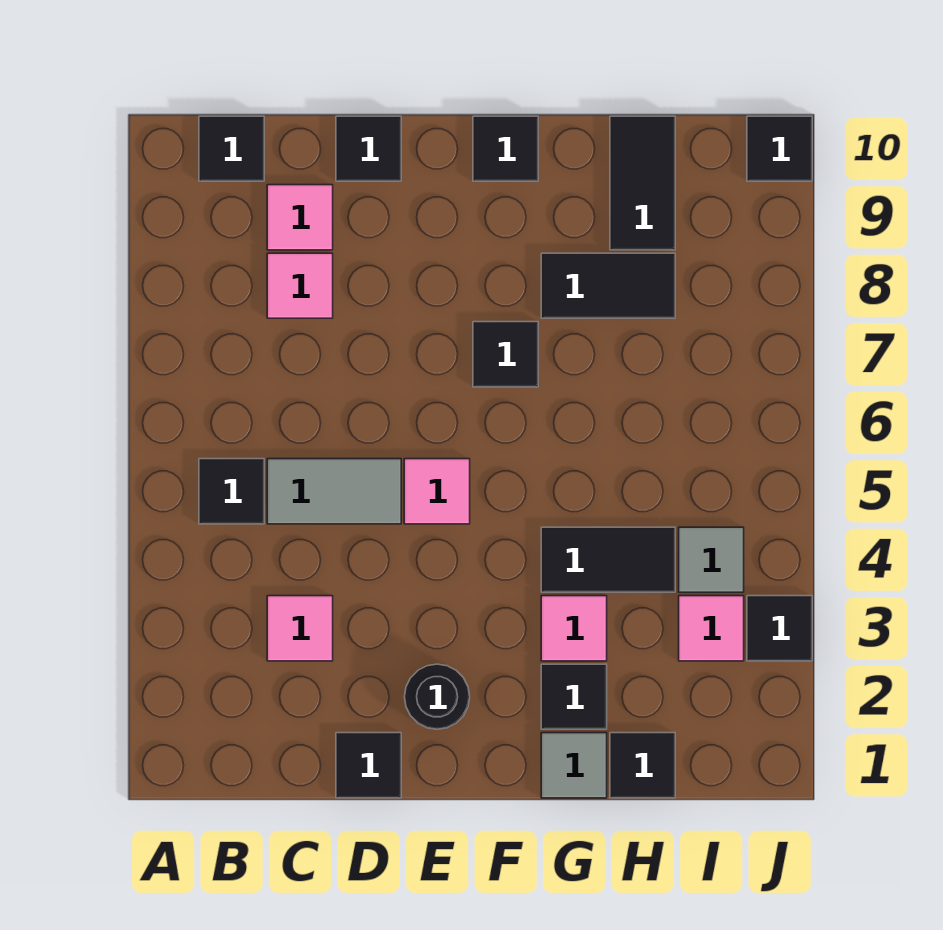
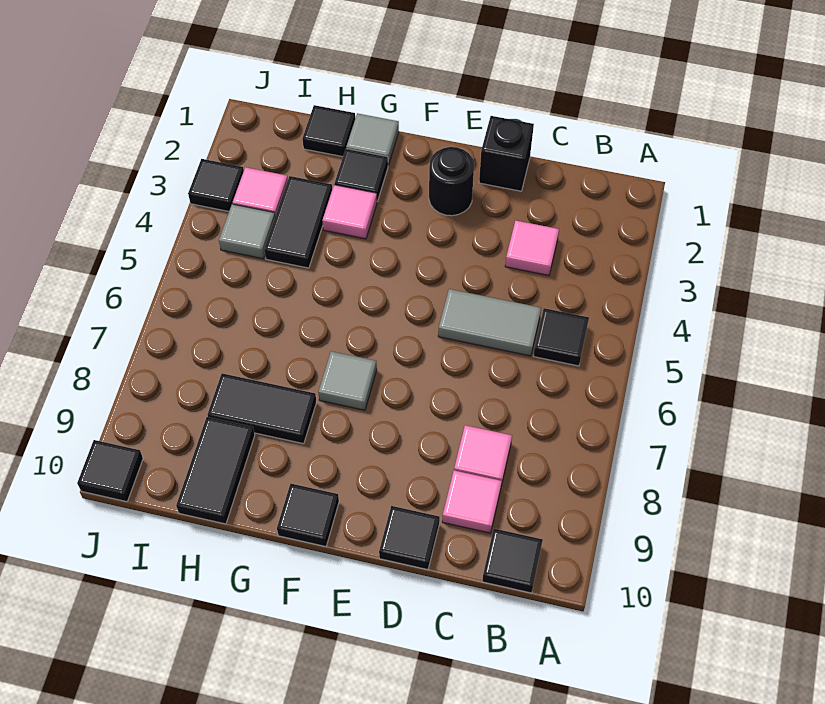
black 1x1 tile [336,733,401,798] -> black 1x1 brick [479,116,534,191]
pink 1x1 tile [404,459,470,524] -> none
black 1x1 tile [473,322,538,387] -> grey 1x1 tile [318,351,377,410]
black 1x2 tile [541,527,675,592] -> black 1x2 tile turned to [264,176,332,268]

